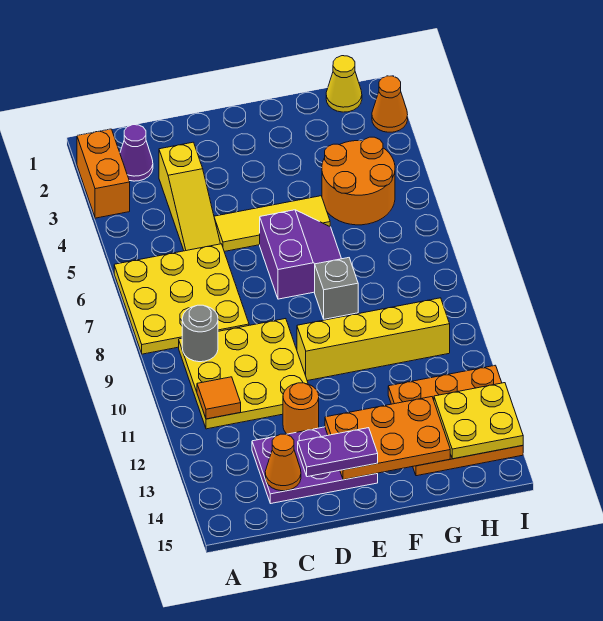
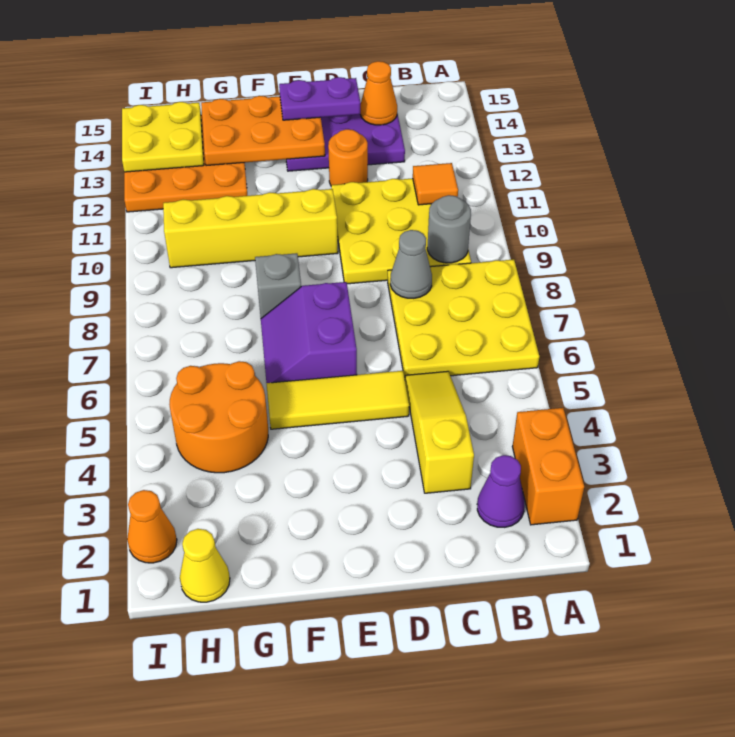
none -> grey 1x1 cone [390,230,432,298]

